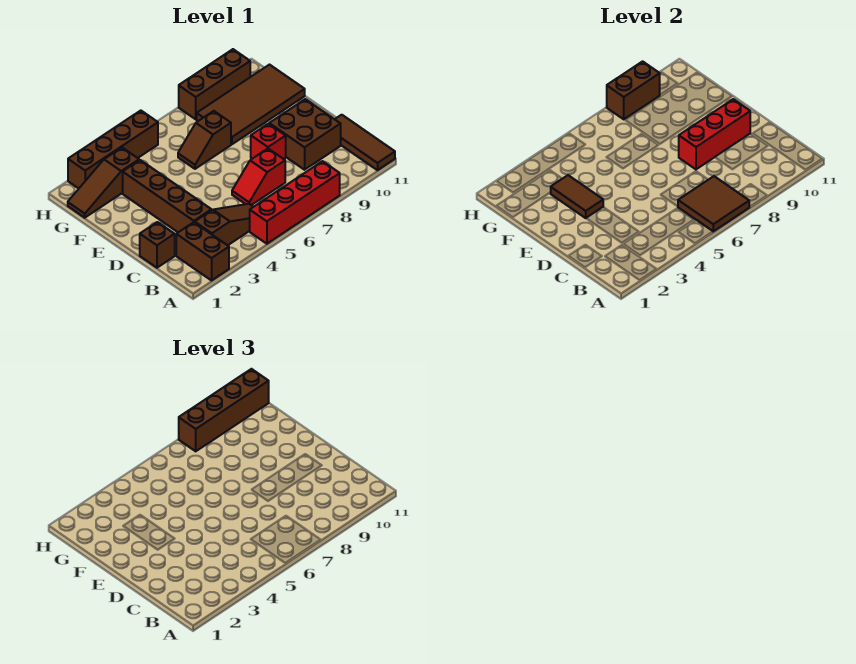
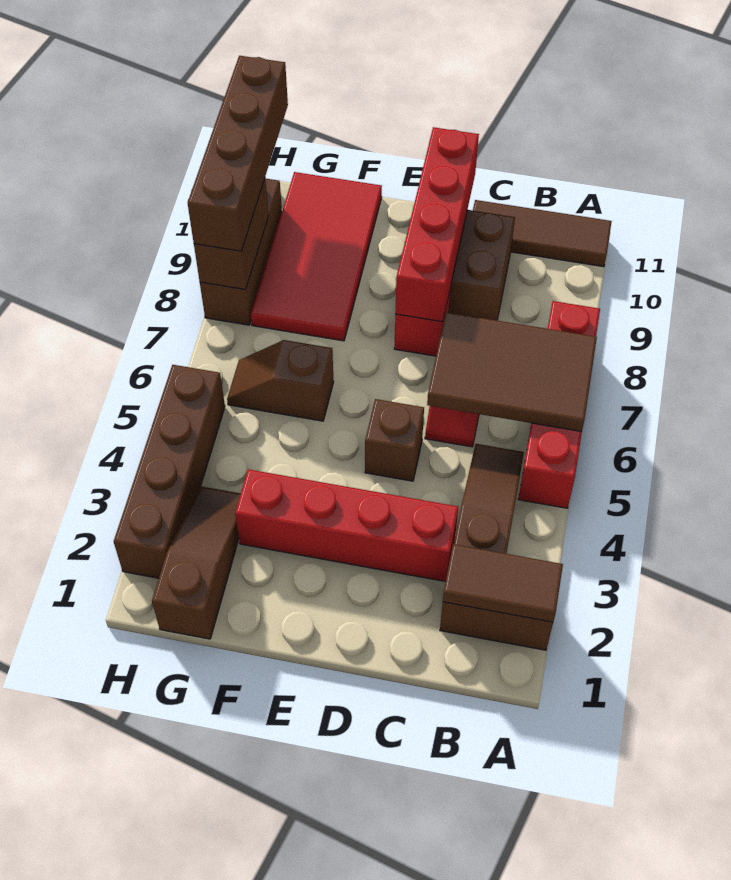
brown 2x2 tile [678,176,749,231] -> brown 2x3 tile [427,312,597,432]
brown 1x1 brick [140,222,175,268] -> brown 1x1 brick moved to [365,399,424,481]
brown 1x4 brick [123,160,211,232] -> red 1x4 brick [235,469,458,582]
red 1x3 brick [679,99,750,169] -> red 1x4 brick [395,127,479,322]
brown 1x2 tile [551,175,603,218] -> brown 1x2 tile moved to [443,544,563,622]
brown 1x2 slope [178,111,231,169] -> brown 1x2 slope turned to [227,340,334,421]
brown 2x4 tile [197,65,305,144] -> red 2x4 tile [251,172,382,341]
brown 1x3 slope [68,148,139,218] -> brown 1x3 slope turned to [152,486,241,639]

